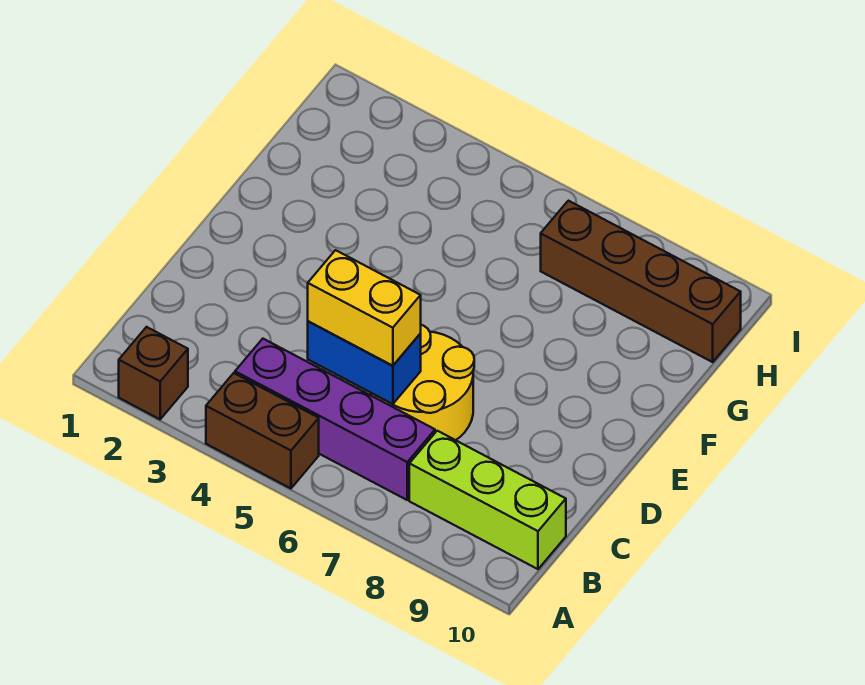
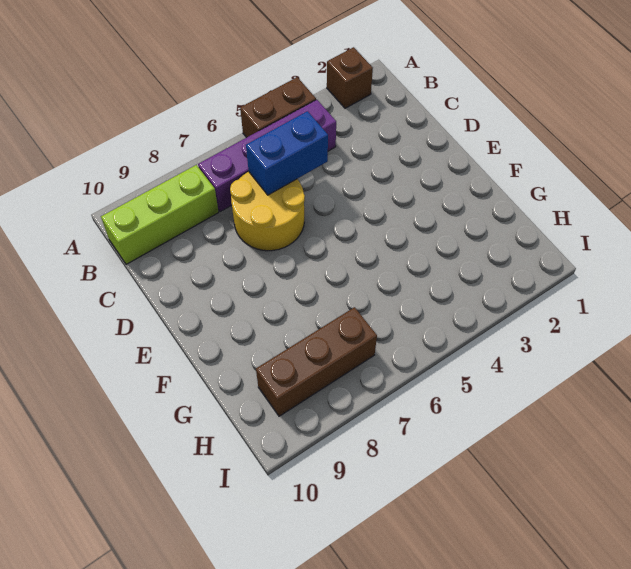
yellow 1x2 brick [308,250,421,366] -> none
brown 1x4 brick [541,201,741,362] -> brown 1x3 brick [256,307,377,416]

